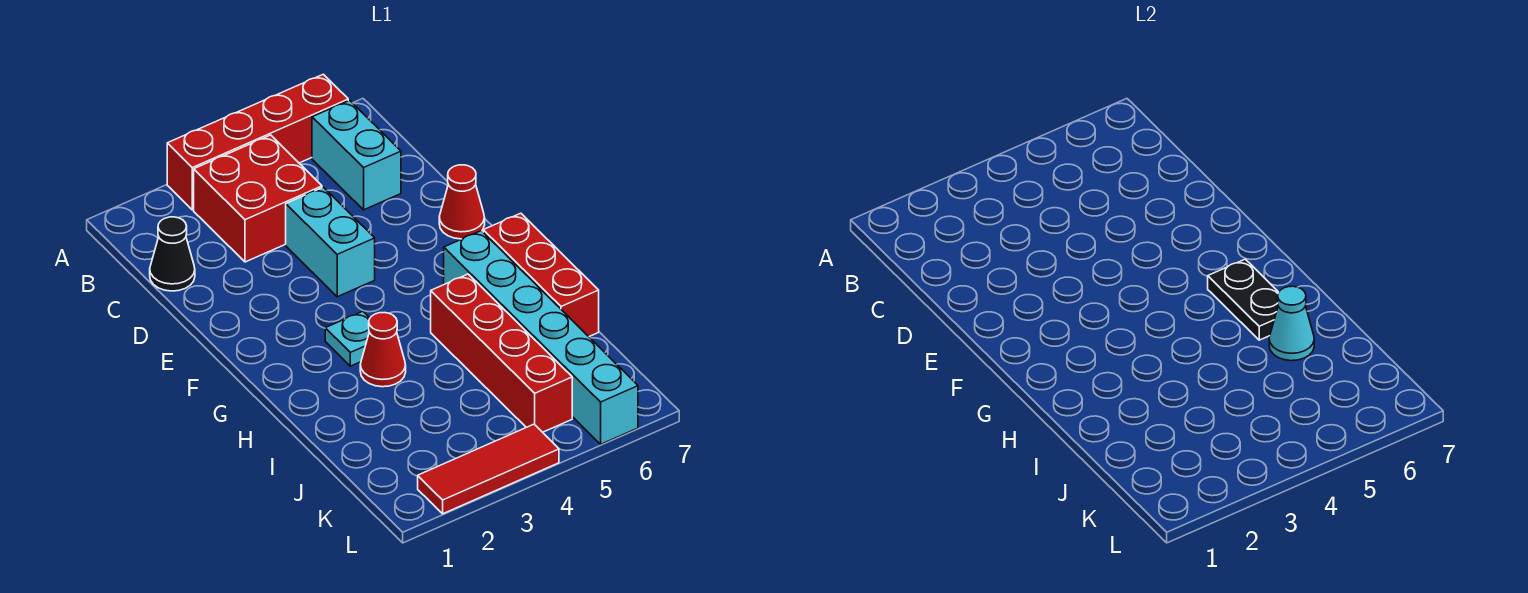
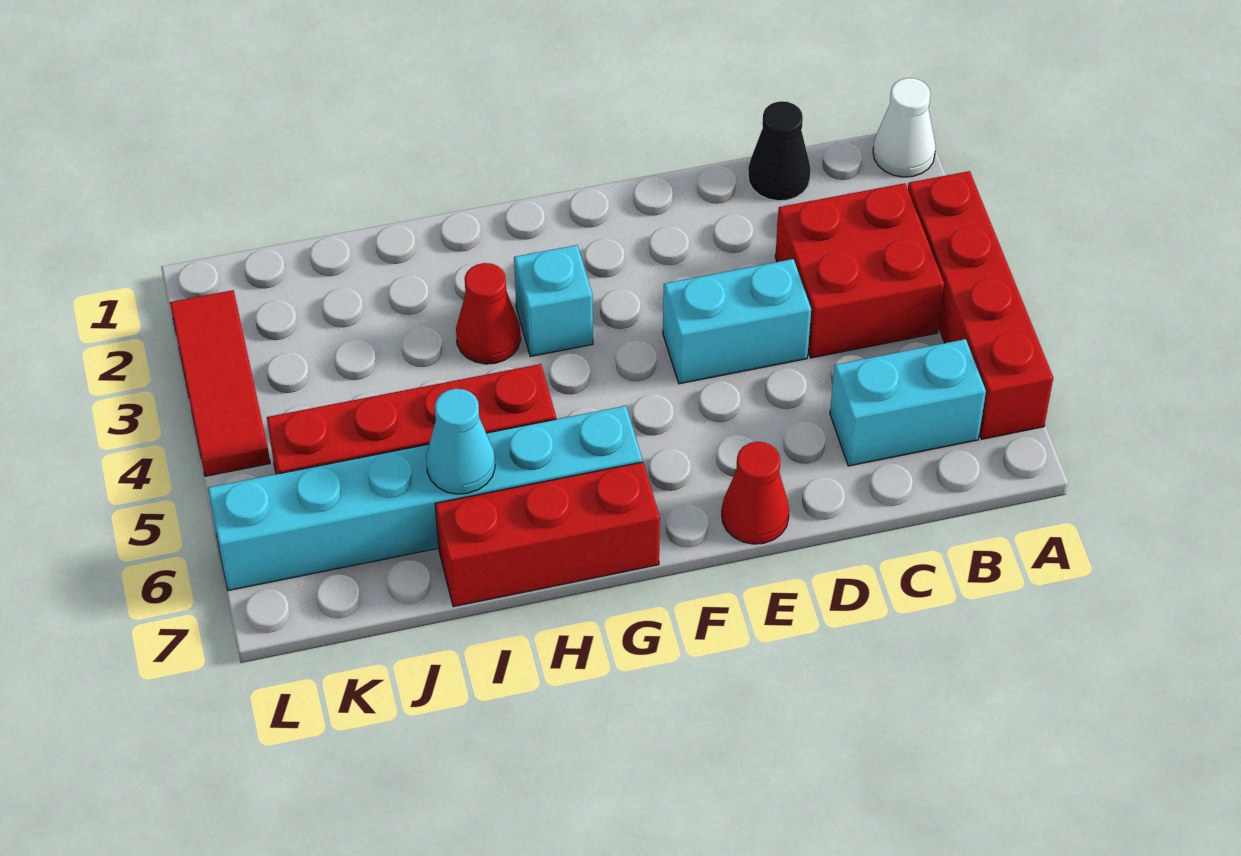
none -> white 1x1 cone [873,78,936,177]
cyan 1x1 plate [325,311,370,366] -> cyan 1x1 brick [514,245,593,357]
black 1x2 plate [1208,259,1279,340] -> none

